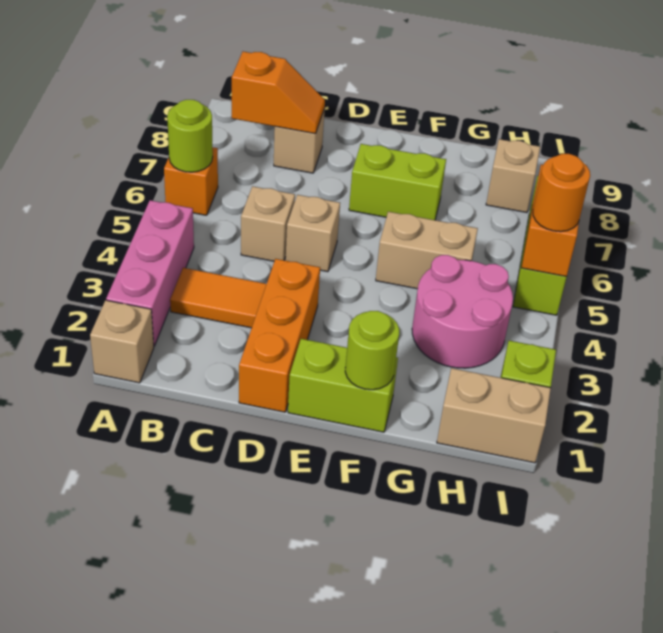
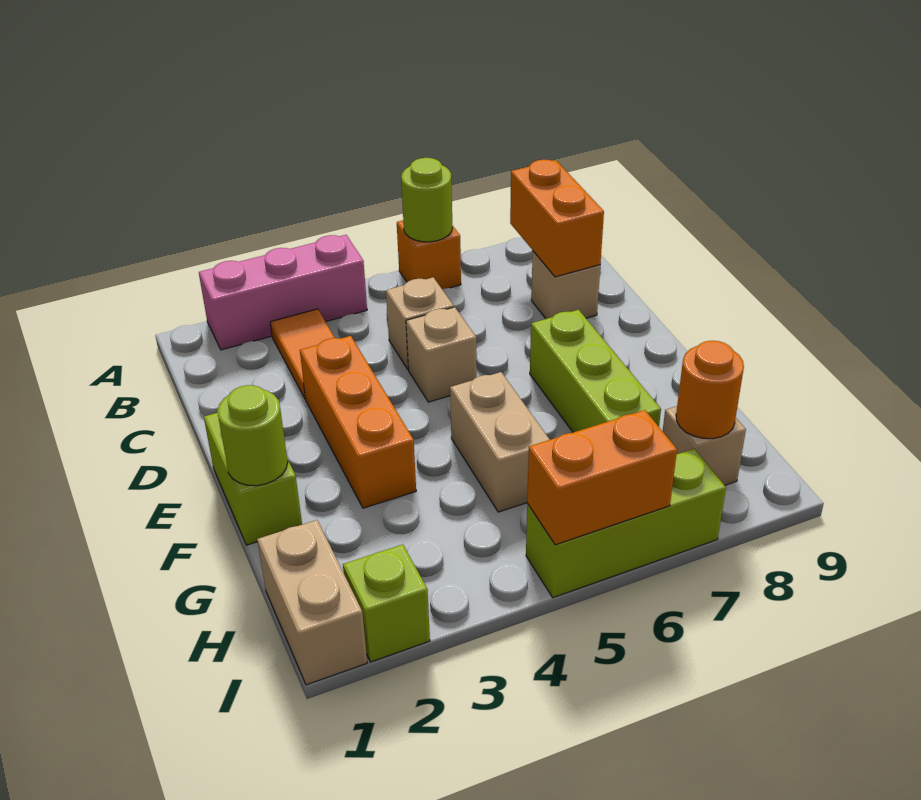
tan 1x1 brick [90,300,154,383] -> none
orange 1x2 slope [232,51,325,134] -> orange 1x2 brick [510,159,604,277]
orange 1x3 brick [239,259,320,412] -> orange 1x3 brick turned to [300,336,416,508]
lime 1x2 brick [349,144,446,220] -> lime 1x3 brick [530,310,661,432]
pink 2x2 round brick [412,255,513,368] -> none
orange 1x1 round brick [533,154,590,232] -> orange 1x1 round brick moved to [676,341,744,439]

